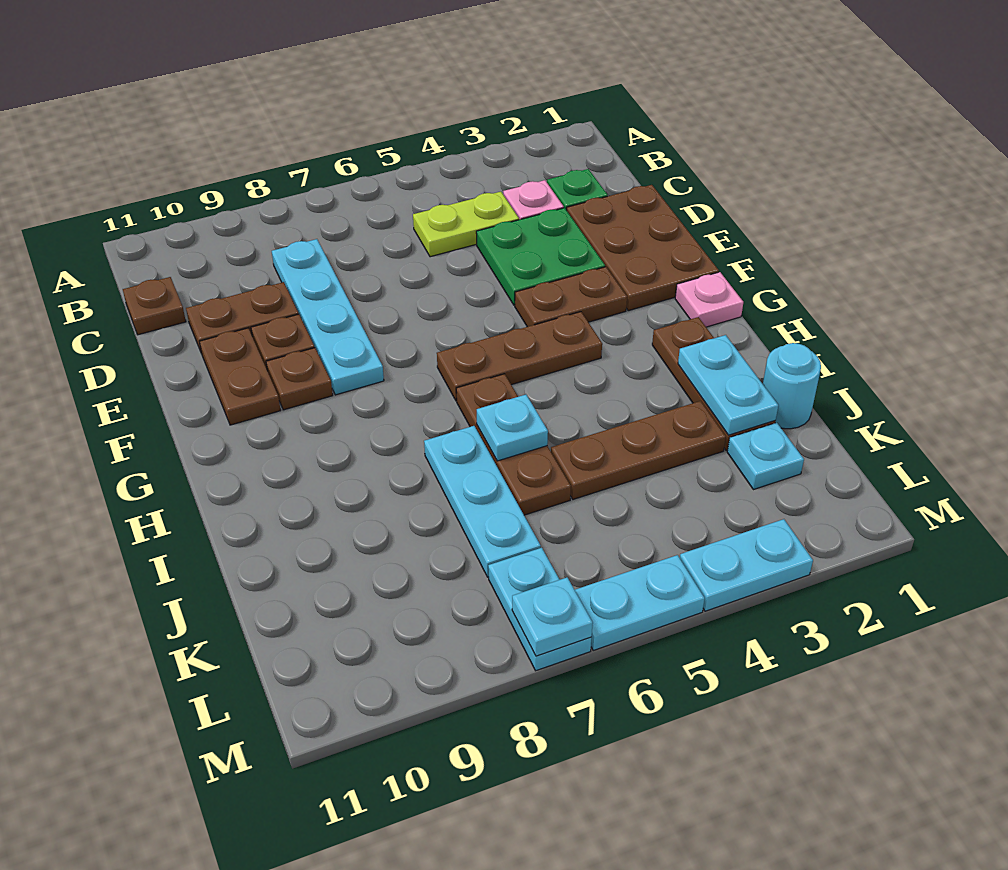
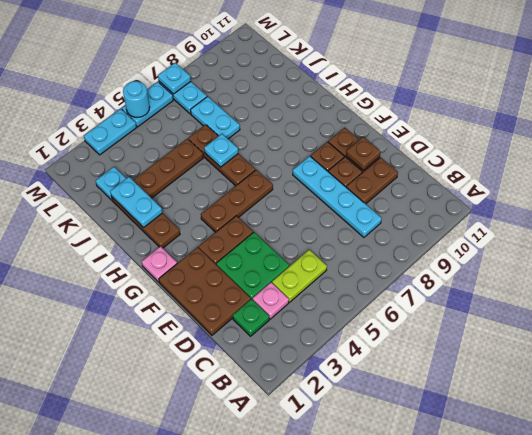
brown 1x1 plate [123,277,186,335] -> brown 1x1 plate moved to [346,137,381,170]
cyan 1x3 plate [424,426,541,577] -> cyan 1x2 plate [191,97,240,139]
cyan 1x1 round brick [763,343,821,429] -> cyan 1x1 round brick moved to [123,81,149,117]

